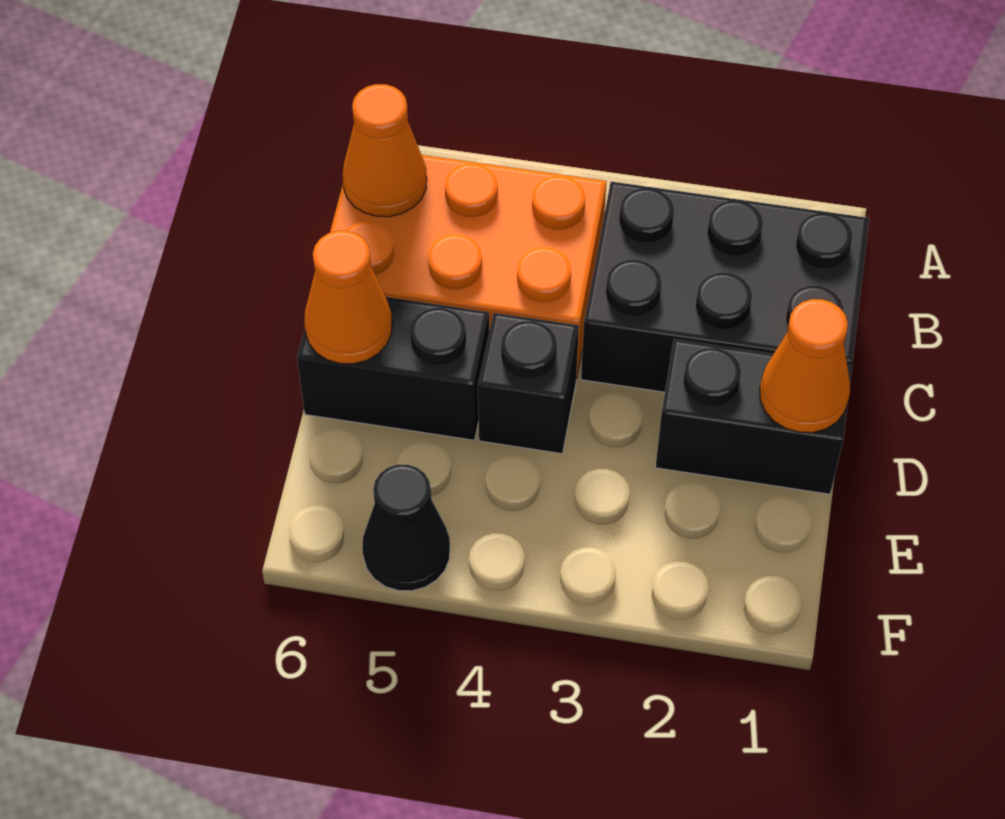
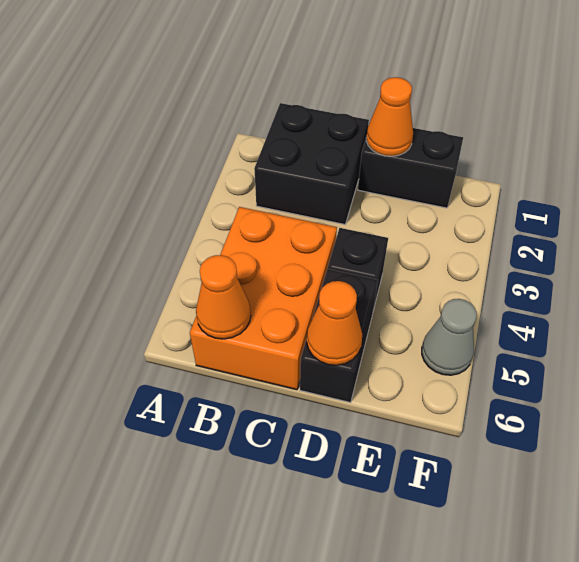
black 2x3 brick [581,182,869,392] -> black 2x2 brick [254,103,369,224]
black 1x2 brick [656,339,852,494] -> black 1x2 brick turned to [358,128,463,208]
black 1x1 cone [362,465,450,591] -> grey 1x1 cone [422,299,477,375]

